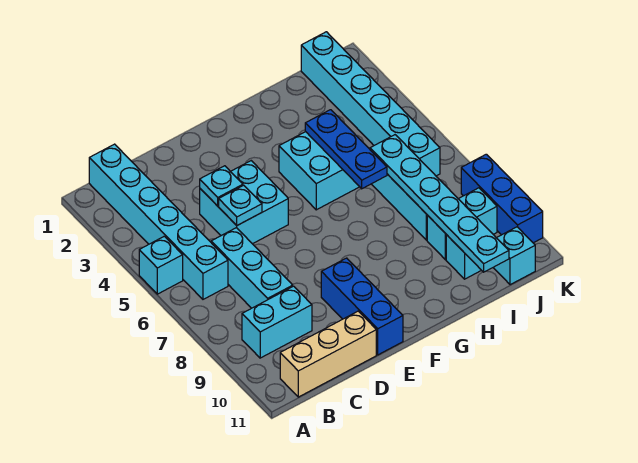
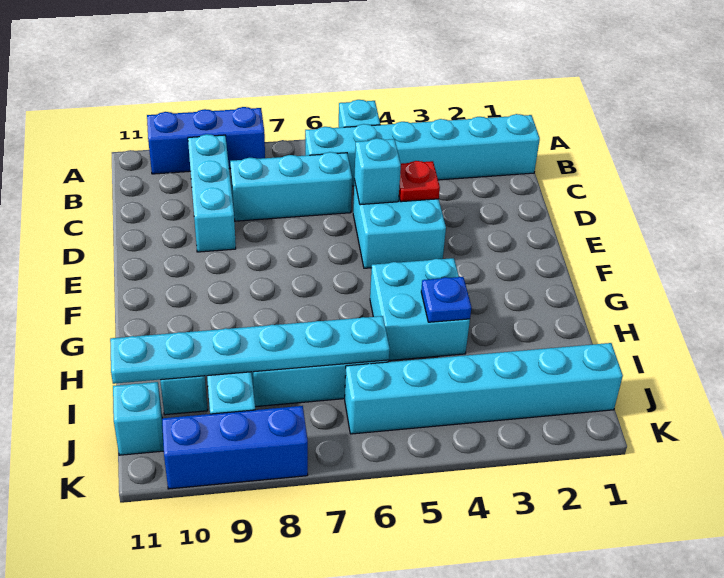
cyan 1x2 brick [242,286,312,358] -> cyan 1x3 brick [188,134,236,252]
tan 1x3 brick [280,311,376,397] -> none
cyan 1x1 plate [200,166,243,206] -> red 1x1 plate [399,161,440,202]
cyan 1x1 plate [219,185,262,225] -> cyan 1x1 brick [354,138,401,205]
blue 1x3 brick [321,258,403,355] -> blue 1x3 brick moved to [147,107,265,174]
blue 1x3 plate [305,110,387,189] -> blue 1x1 plate [421,277,471,322]

